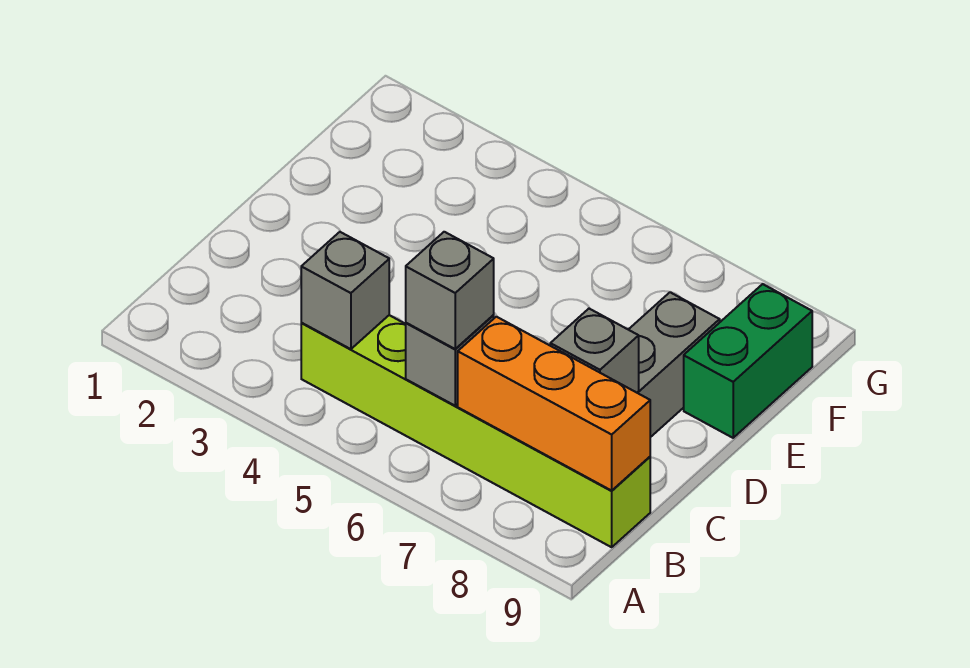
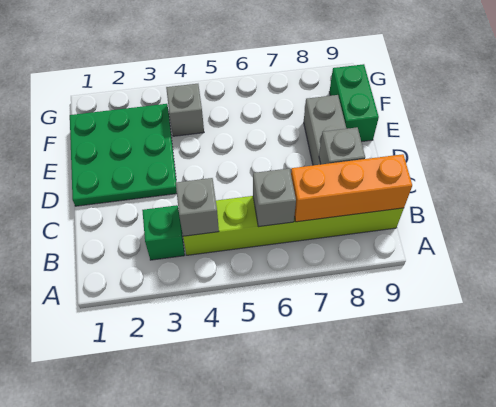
none -> green 1x1 brick [142,205,185,260]
grey 1x1 brick [406,232,494,349] -> grey 1x1 brick moved to [166,84,204,136]
none -> green 3x3 plate [70,104,177,206]

